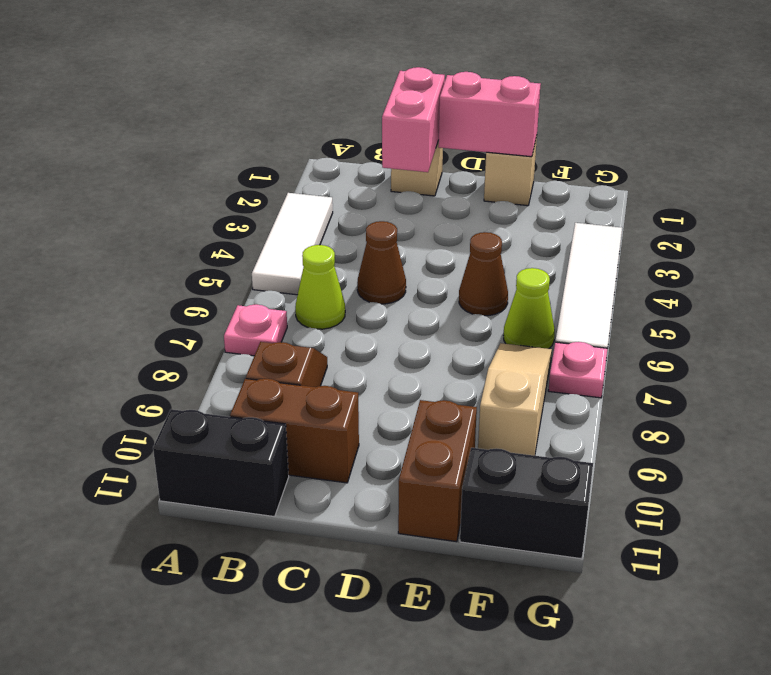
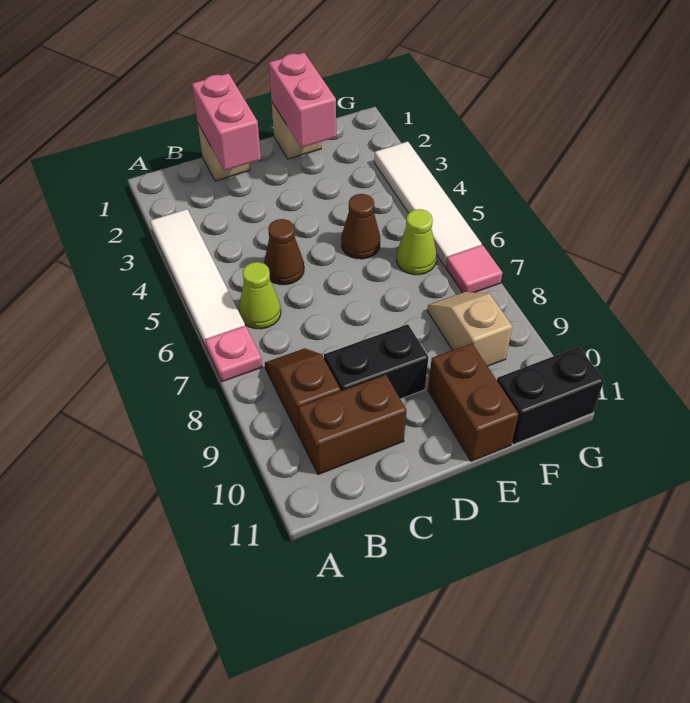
white 1x3 tile [252,193,333,295] -> white 1x4 tile [150,209,245,348]
black 1x2 brick [153,409,289,517] -> black 1x2 brick moved to [324,325,428,399]
pink 1x2 brick [438,72,540,157] -> pink 1x2 brick turned to [269,53,336,148]
tan 1x3 slope [478,343,552,456] -> tan 1x2 slope [427,292,512,366]
pink 1x1 plate [548,342,608,398] -> pink 1x1 tile [446,245,502,293]

